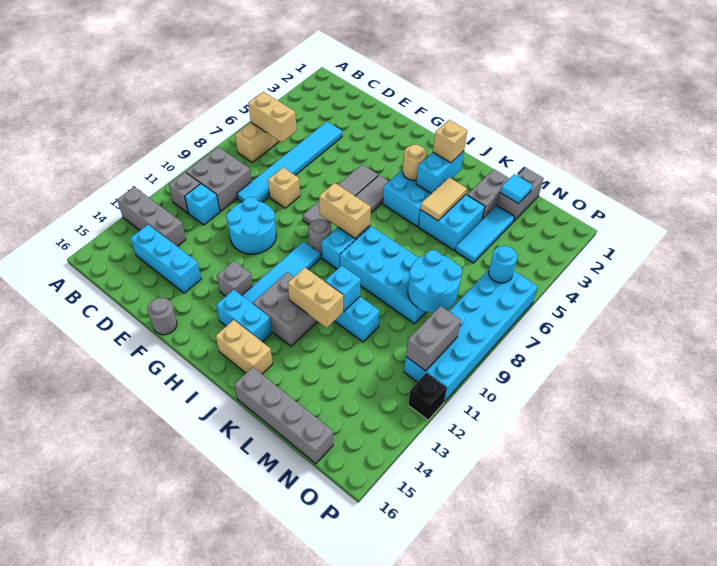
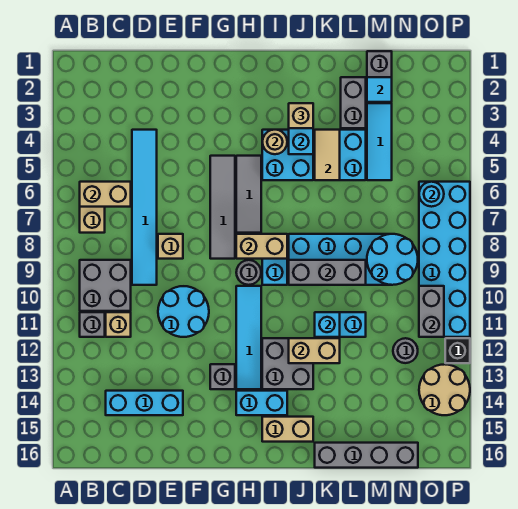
grey 1x3 brick [117,187,186,246] -> grey 1x3 brick moved to [289,260,366,285]
cyan 1x1 brick [185,184,220,225] -> tan 1x1 brick [106,312,131,337]
grey 1x1 round brick [147,298,177,335] -> grey 1x1 round brick moved to [393,338,418,363]
none -> tan 2x2 round brick [419,364,470,415]

